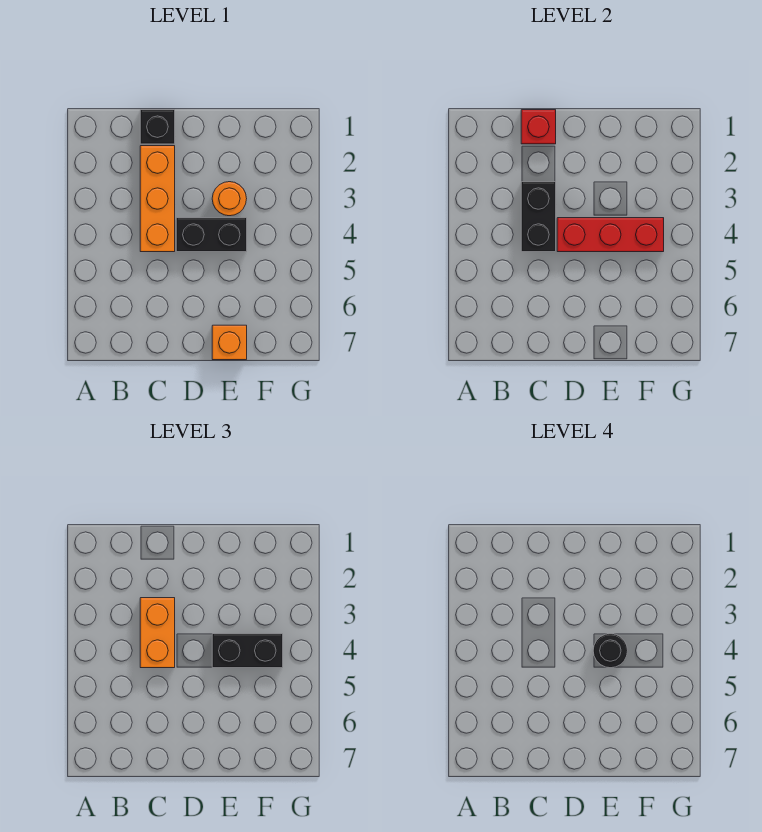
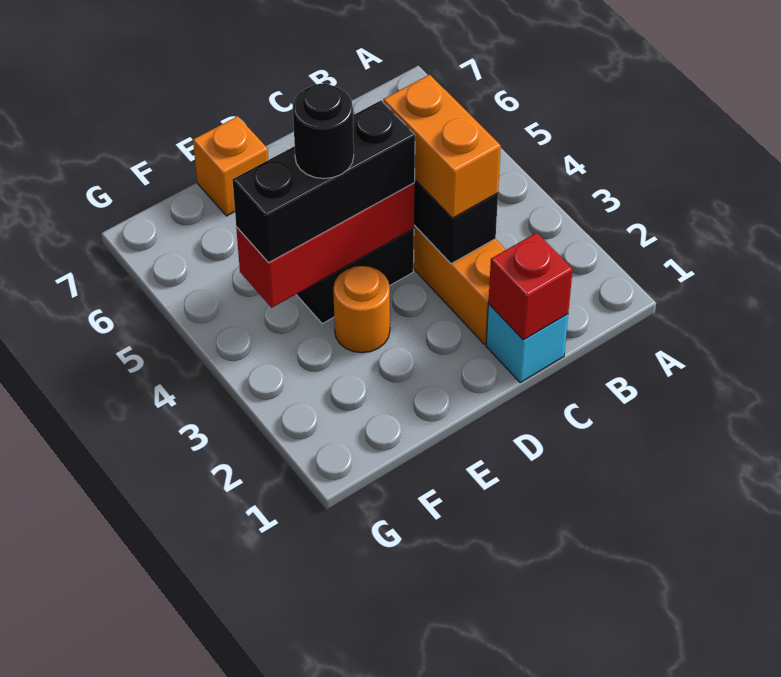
black 1x1 brick [140,110,175,144] -> cyan 1x1 brick [486,304,568,383]
black 1x2 brick [212,634,283,668] -> black 1x3 brick [232,100,415,263]

